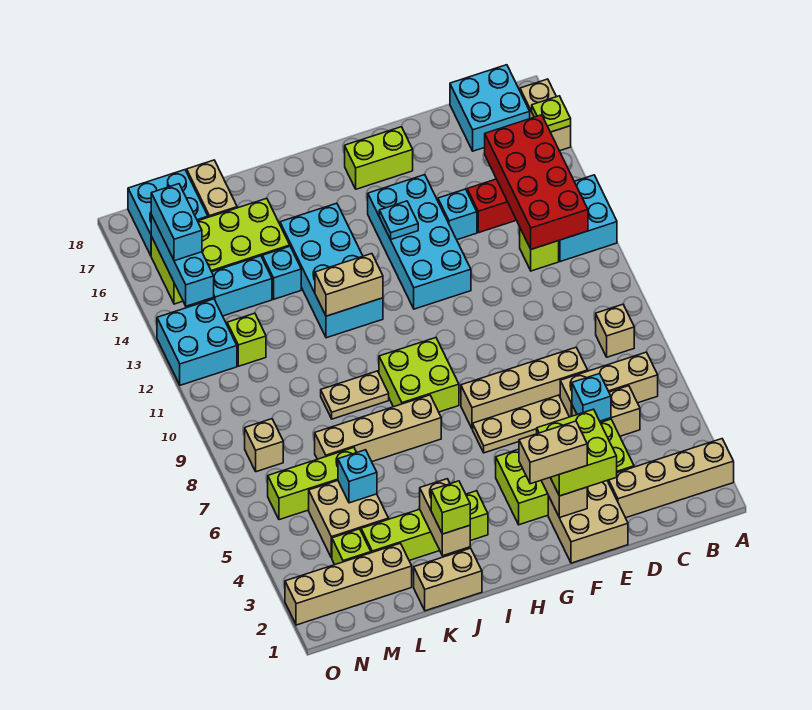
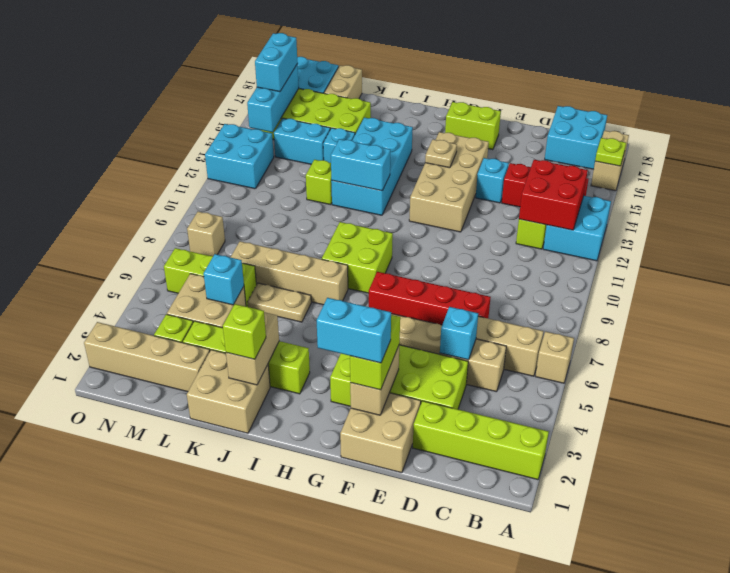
tan 1x4 brick [607,439,734,518] -> lime 1x4 brick [413,401,549,480]
tan 1x1 brick [596,304,634,357] -> tan 1x1 brick moved to [535,331,574,383]
red 2x4 brick [485,115,588,249] -> red 2x2 brick [519,160,588,230]
tan 1x4 brick [461,347,588,429] -> red 1x4 brick [369,272,491,325]
lime 2x2 brick [537,409,617,496] -> lime 1x2 brick [350,315,400,390]
tan 1x2 brick [519,421,587,484] -> cyan 1x2 brick [317,298,391,363]
cyan 2x4 brick [368,175,471,309] -> tan 2x4 brick [409,132,489,232]
cyan 1x1 plate [379,201,418,239] -> tan 1x1 plate [425,140,457,168]
tan 1x2 brick [315,254,383,316] -> cyan 1x2 brick [331,139,390,191]
tan 1x2 brick [414,548,482,611] -> tan 2x2 brick [187,350,270,433]
tan 1x2 plate [321,371,389,419] -> tan 1x2 plate moved to [248,283,311,322]
lime 1x1 brick [227,313,266,366] -> lime 1x1 brick moved to [306,160,332,205]

